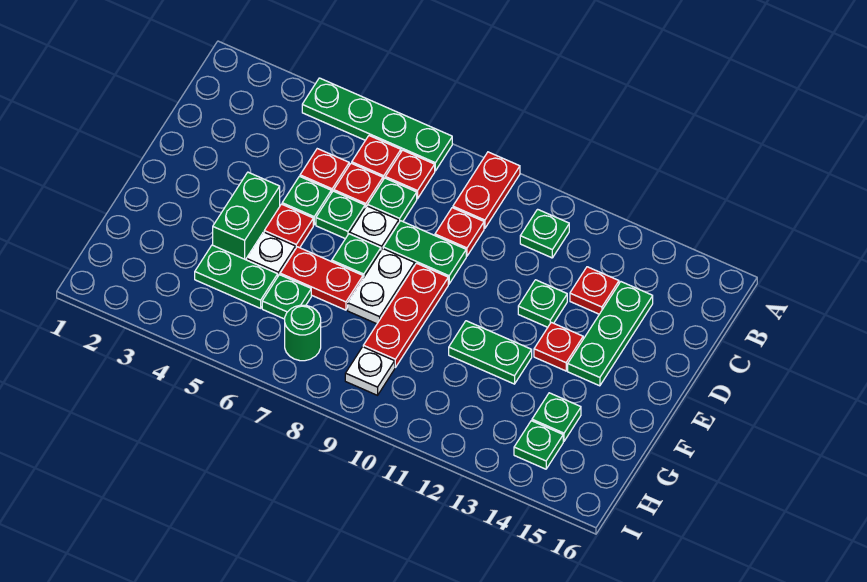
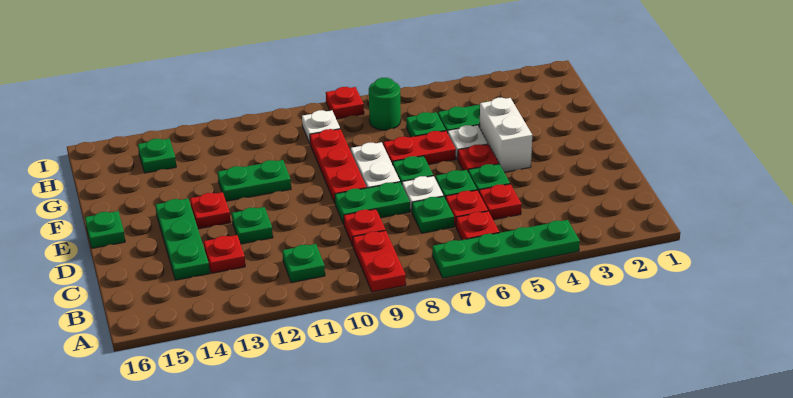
red 1x1 plate [385,150,435,199] -> red 1x1 plate moved to [326,87,364,119]
green 1x2 brick [213,172,280,260] -> white 1x2 brick [480,98,532,172]
green 1x1 plate [532,393,581,441] -> green 1x1 plate moved to [85,211,125,248]

